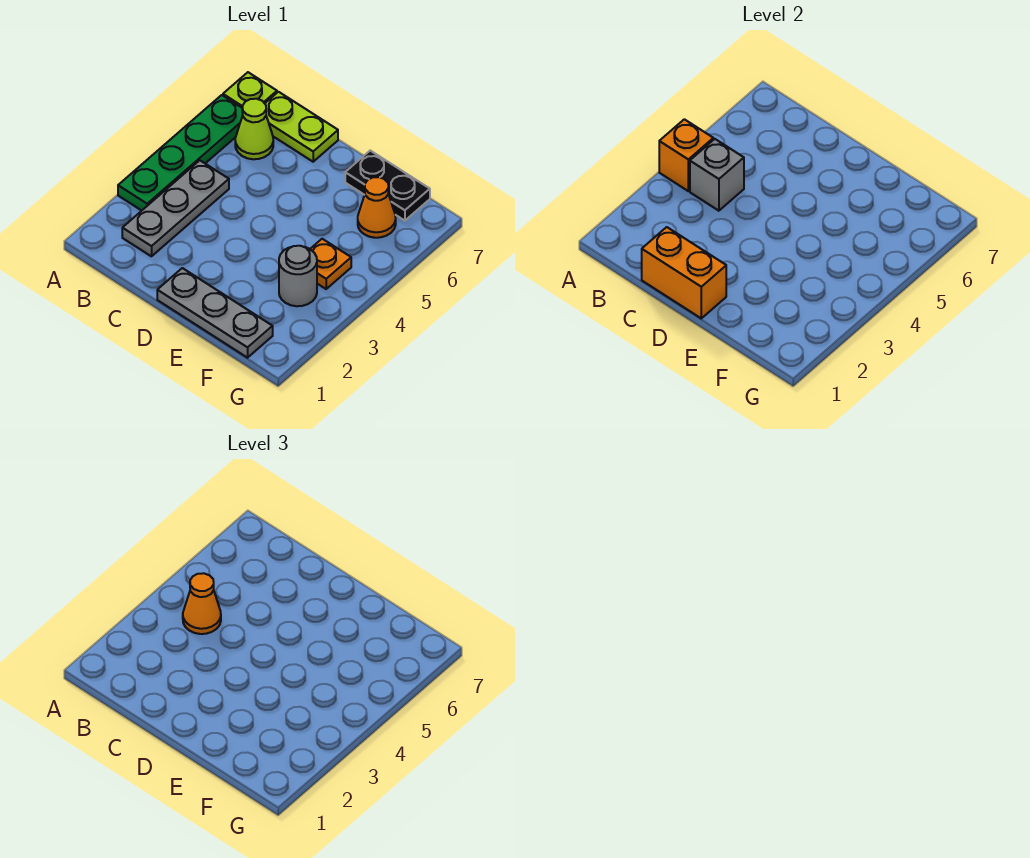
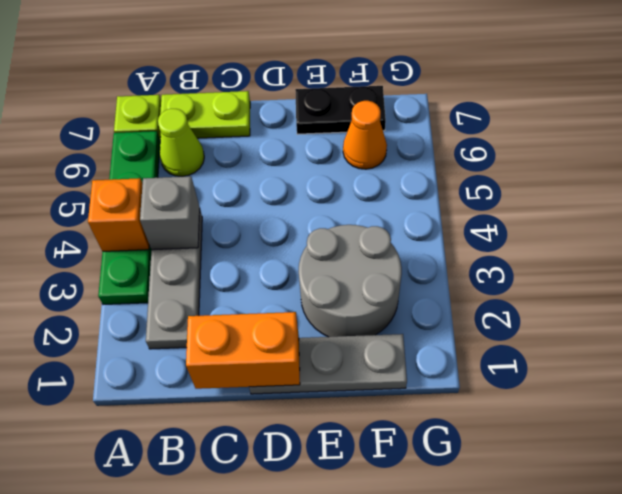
orange 1x1 cone [183,573,221,634] -> none
grey 1x1 round brick [279,246,317,306] -> grey 2x2 round brick [298,225,402,337]
orange 1x1 plate [311,239,351,289] -> none

